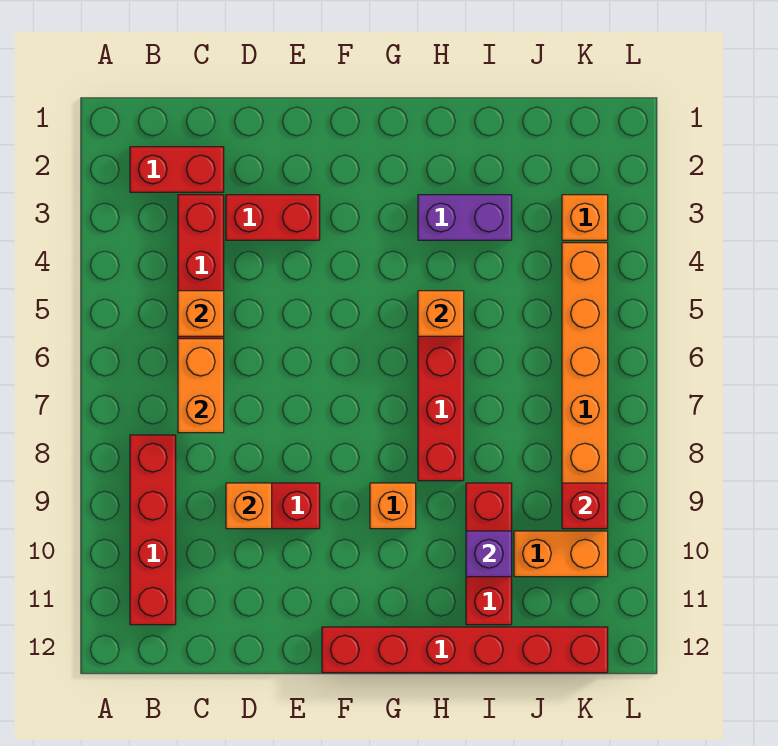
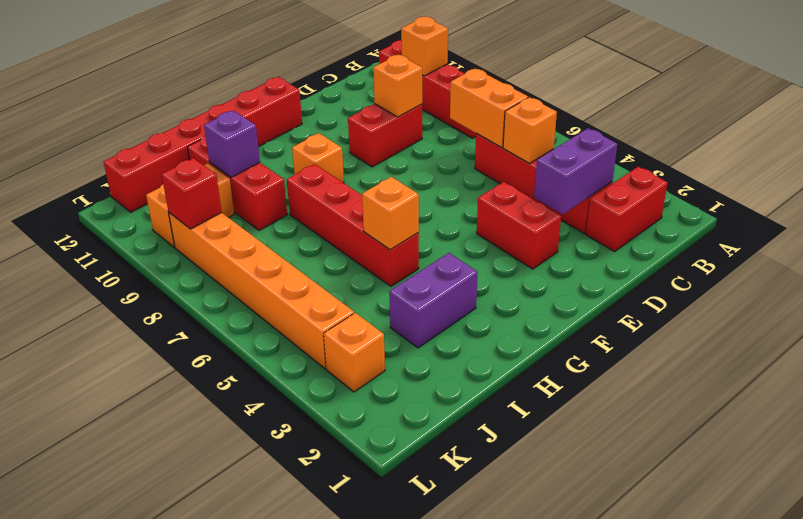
none -> orange 1x1 brick [401,17,448,76]
none -> purple 1x2 brick [534,128,617,214]
red 1x2 brick [226,195,320,240] -> red 1x2 brick turned to [477,182,561,269]

